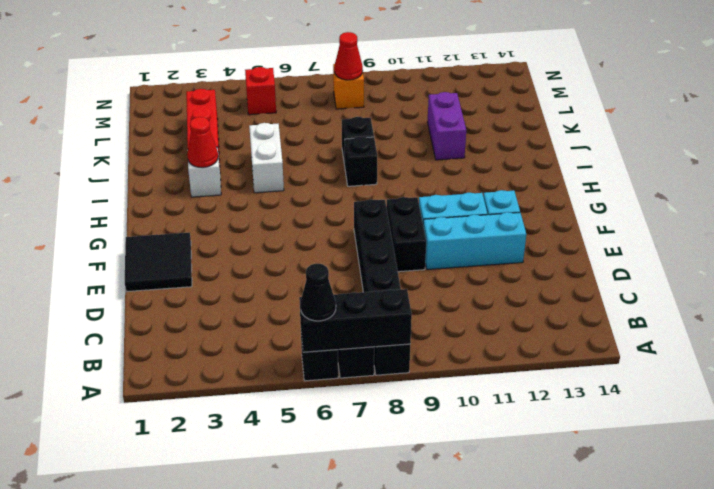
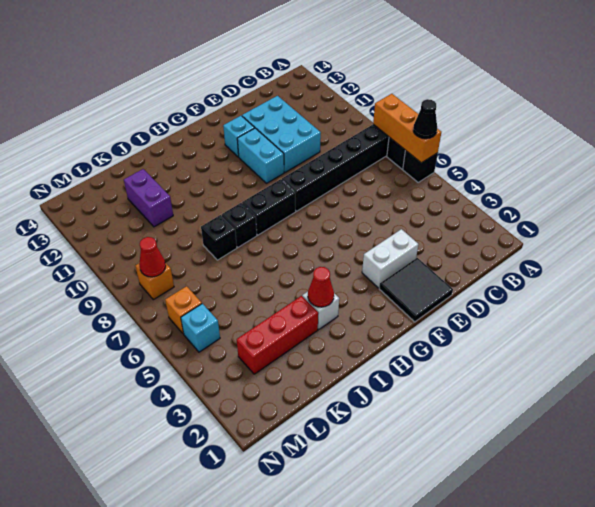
black 1x3 brick [299,289,412,352] -> orange 1x3 brick [373,94,441,163]
black 1x2 brick [386,197,426,272] -> black 1x2 brick moved to [242,179,296,235]
cyan 1x3 brick [423,212,526,269] -> cyan 2x3 brick [242,96,321,172]
white 1x2 brick [249,123,284,193] -> white 1x2 brick moved to [362,229,419,288]
purple 1x2 brick [427,92,466,160] -> purple 1x2 brick turned to [124,169,173,227]
red 1x1 brick [245,67,276,115] -> cyan 1x1 brick [181,304,220,352]
none -> orange 1x1 brick [165,286,202,334]

